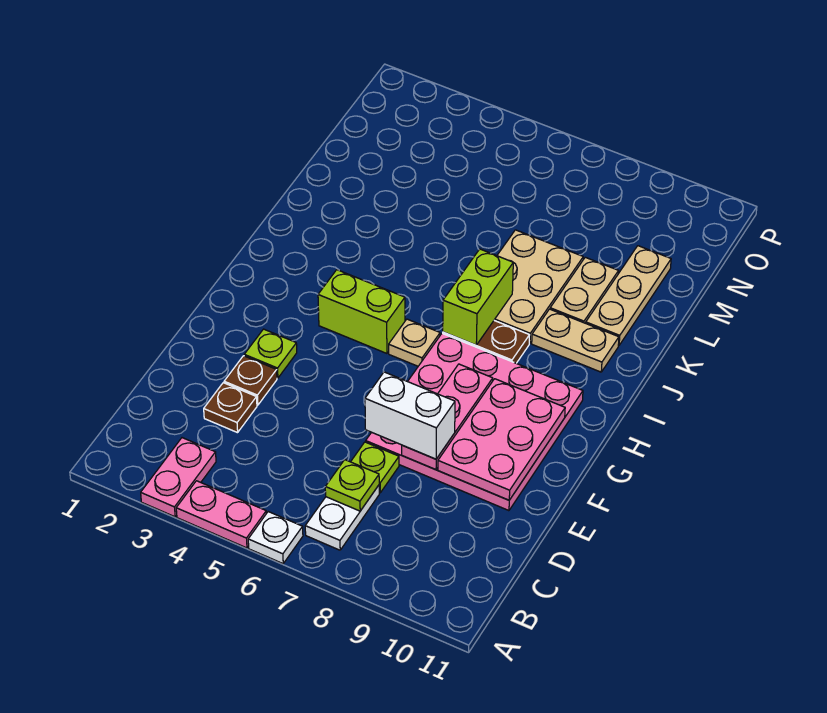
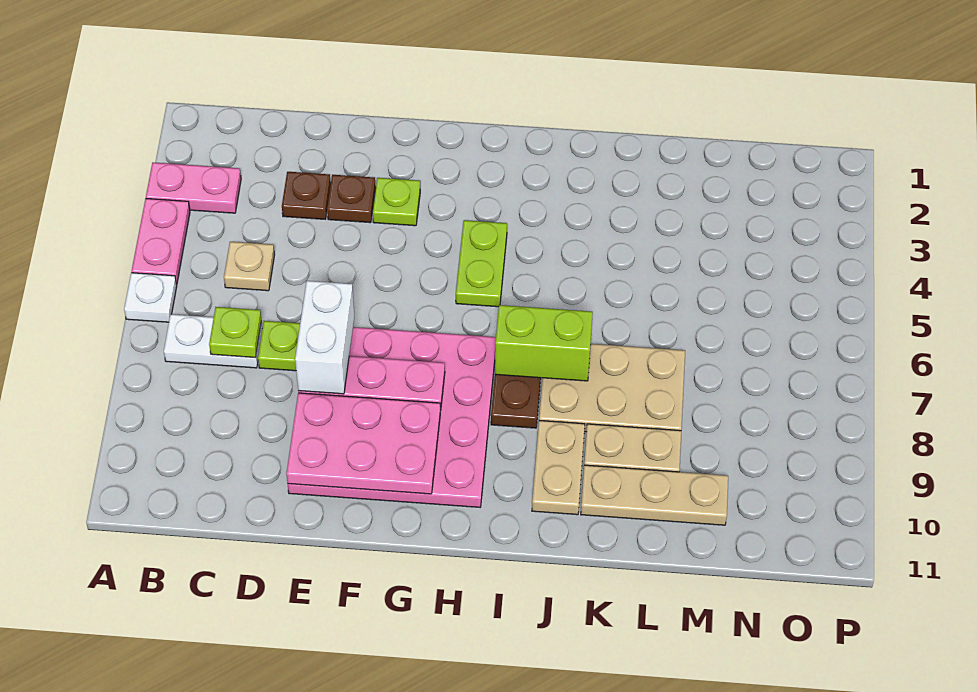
lime 1x2 brick [318,270,405,353] -> lime 1x2 plate [456,220,507,307]
tan 1x1 plate [389,319,440,366] -> tan 1x1 plate moved to [224,242,275,291]

